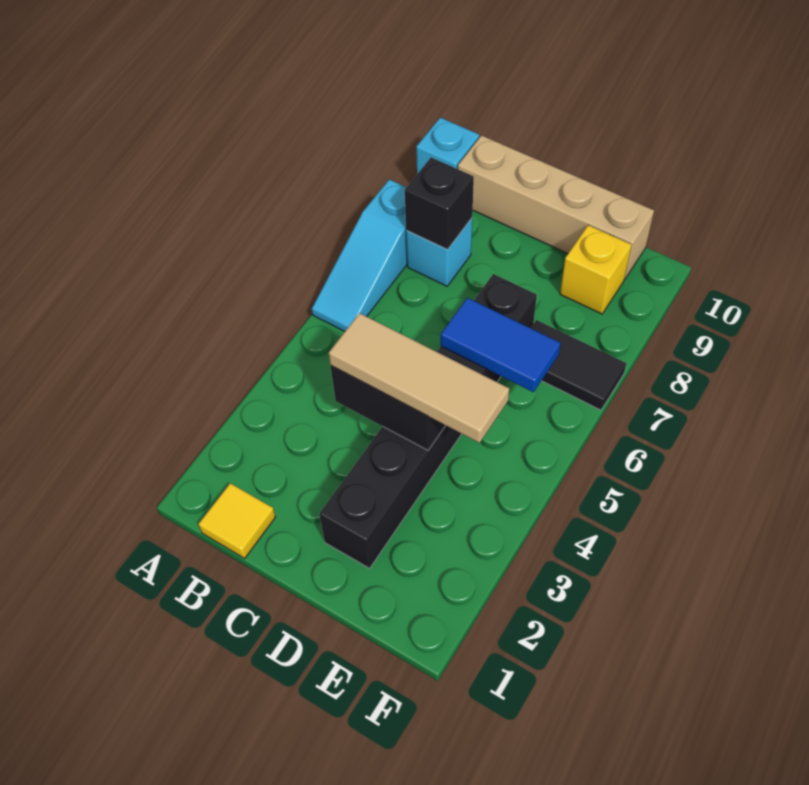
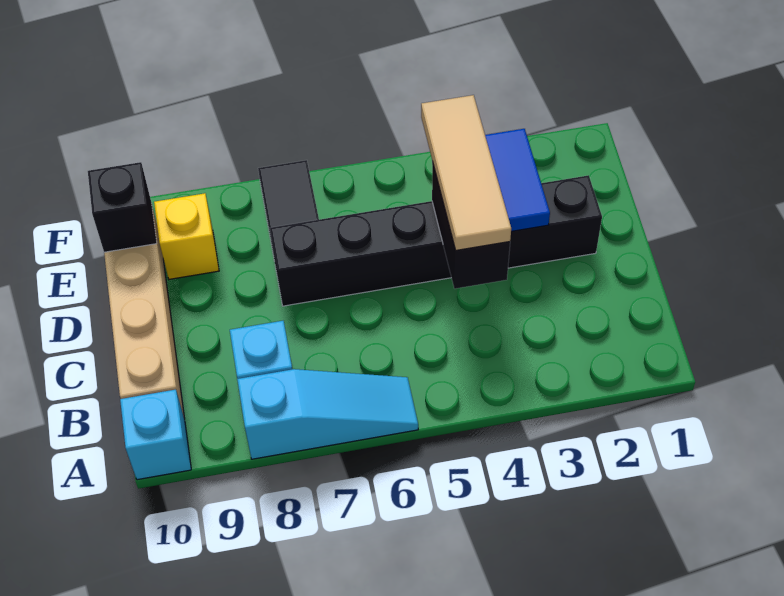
yellow 1x1 tile [198,483,275,558] -> none
black 1x1 brick [405,157,474,250] -> black 1x1 brick moved to [88,162,157,252]
blue 1x2 tile [441,298,560,392] -> blue 1x2 tile moved to [485,129,550,231]

